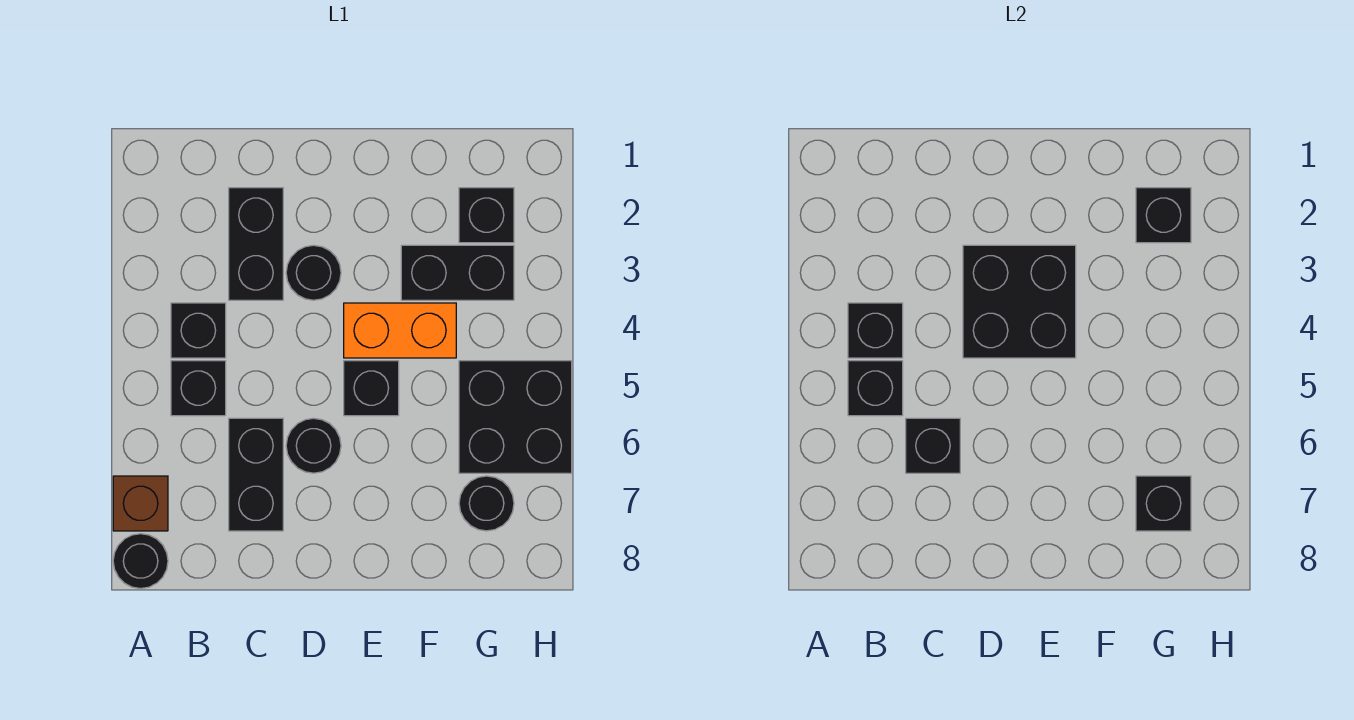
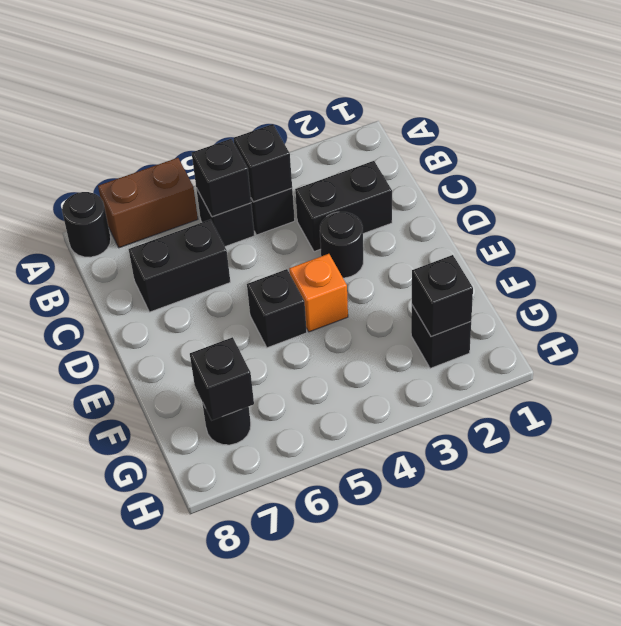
brown 1x1 brick [113,476,168,531] -> brown 1x2 brick [98,158,198,248]
black 1x1 brick [906,418,960,473] -> none
black 2x2 brick [963,245,1076,358] -> none
black 1x1 round brick [286,418,341,473] -> none
orange 1x2 brick [344,303,456,358] -> orange 1x1 brick [289,254,348,332]
black 1x2 brick [401,245,514,300] -> none
black 2x2 brick [459,361,572,473] -> none

